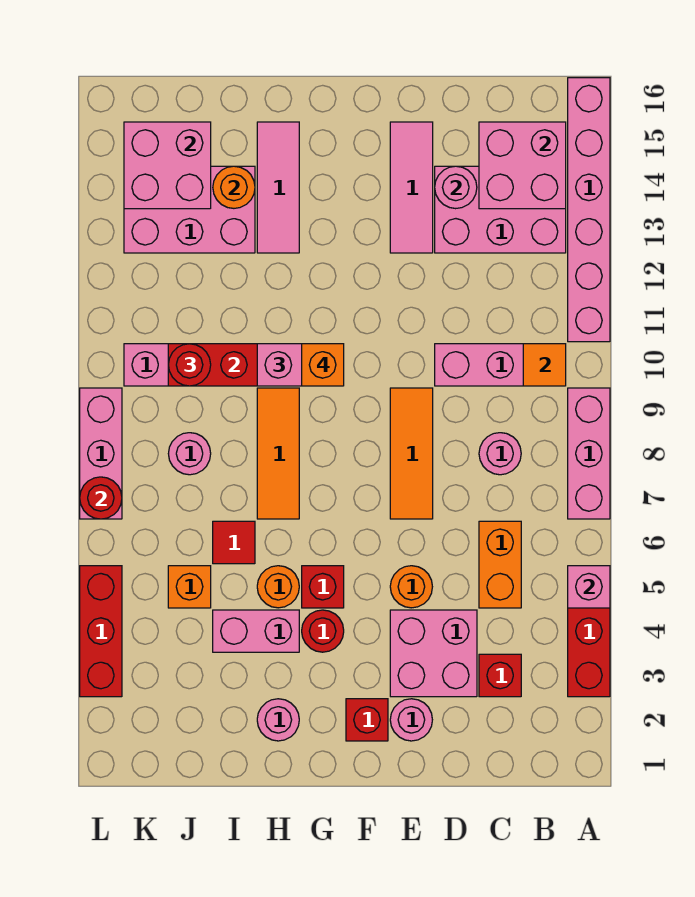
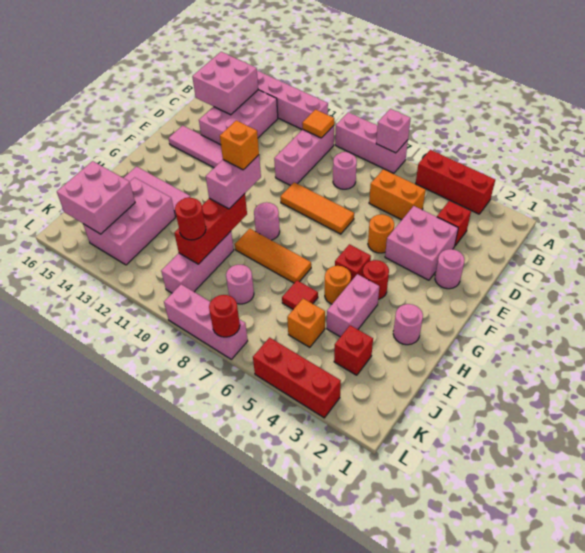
pink 1x1 brick [568,566,610,608] -> pink 1x1 brick moved to [376,109,411,153]
pink 1x1 round brick [435,166,477,209] -> pink 1x1 round brick moved to [254,202,280,240]
red 1x1 brick [346,699,388,741] -> red 1x1 brick moved to [334,325,373,375]
orange 1x1 round brick [213,166,255,208] -> none

